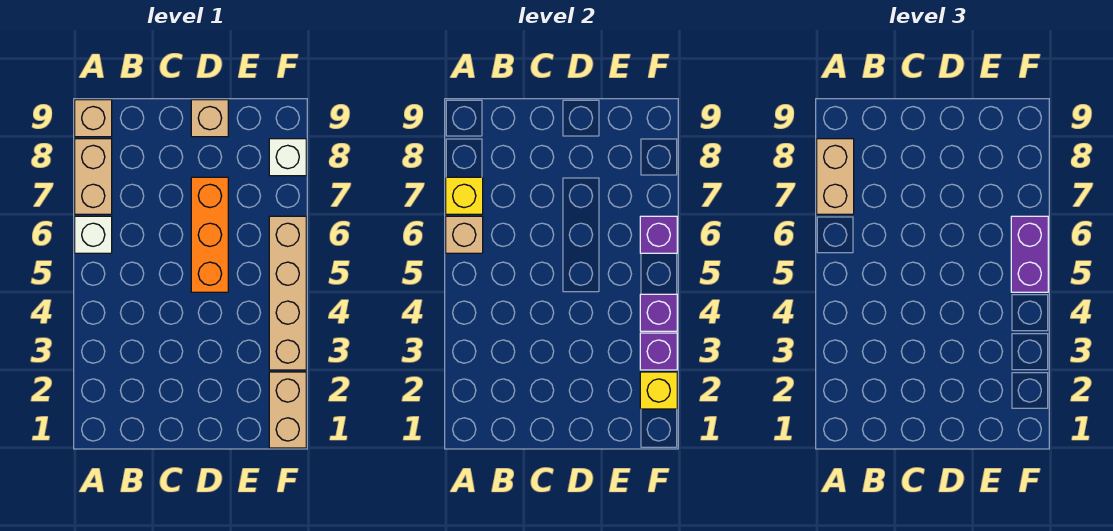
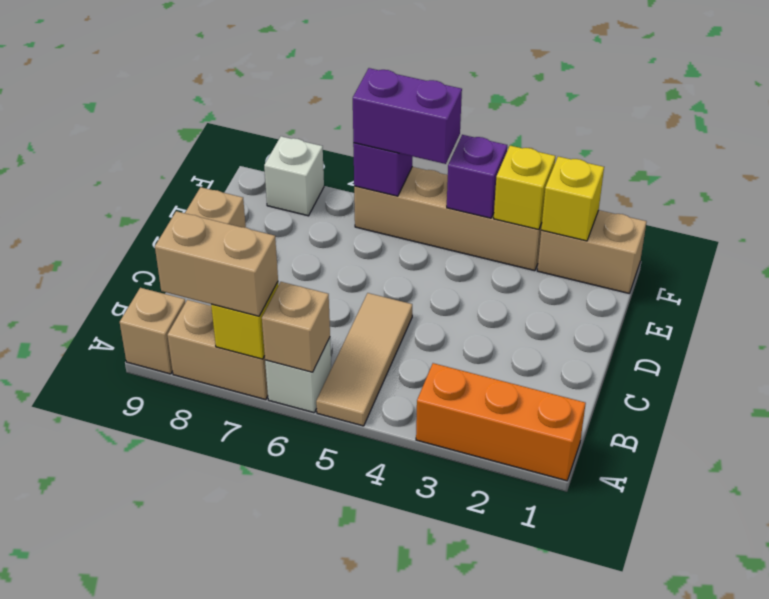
none -> tan 1x3 tile [316,293,412,426]
orange 1x3 brick [191,177,228,292] -> orange 1x3 brick moved to [416,363,586,481]
purple 1x1 brick [640,333,677,370] -> yellow 1x1 brick [494,146,555,230]

